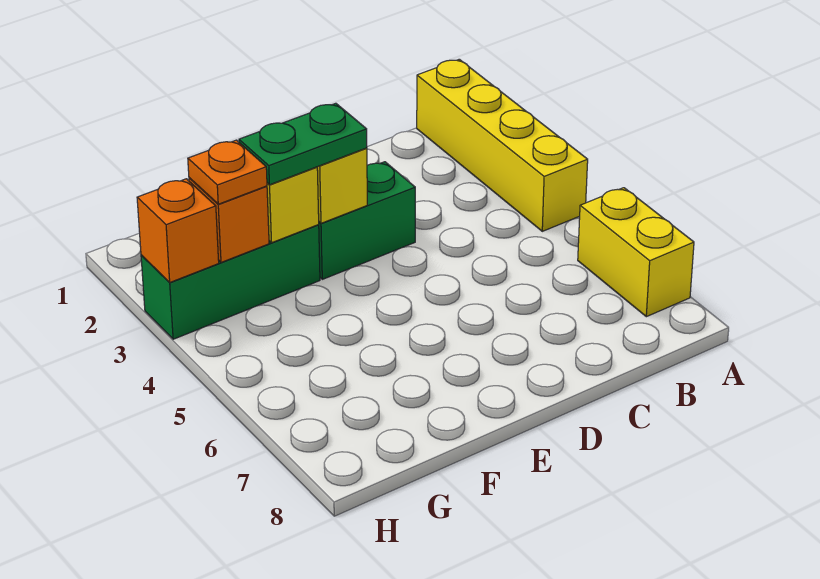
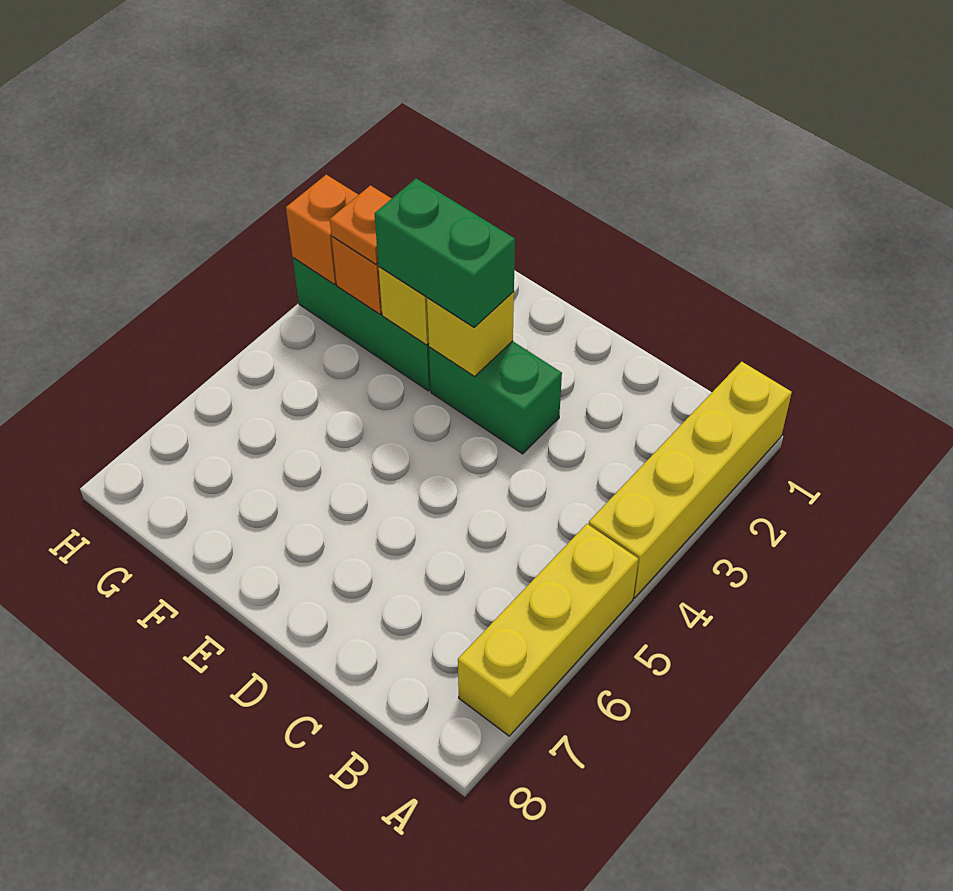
yellow 1x2 brick [578,188,694,317] -> yellow 1x3 brick [458,524,638,736]
green 1x2 plate [239,103,367,185] -> green 1x2 brick [375,178,515,327]

